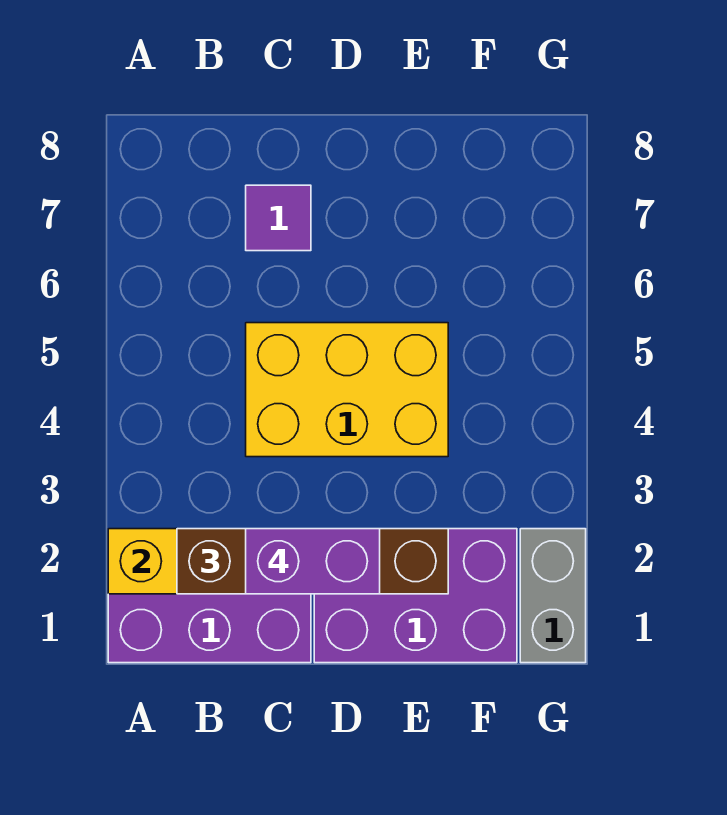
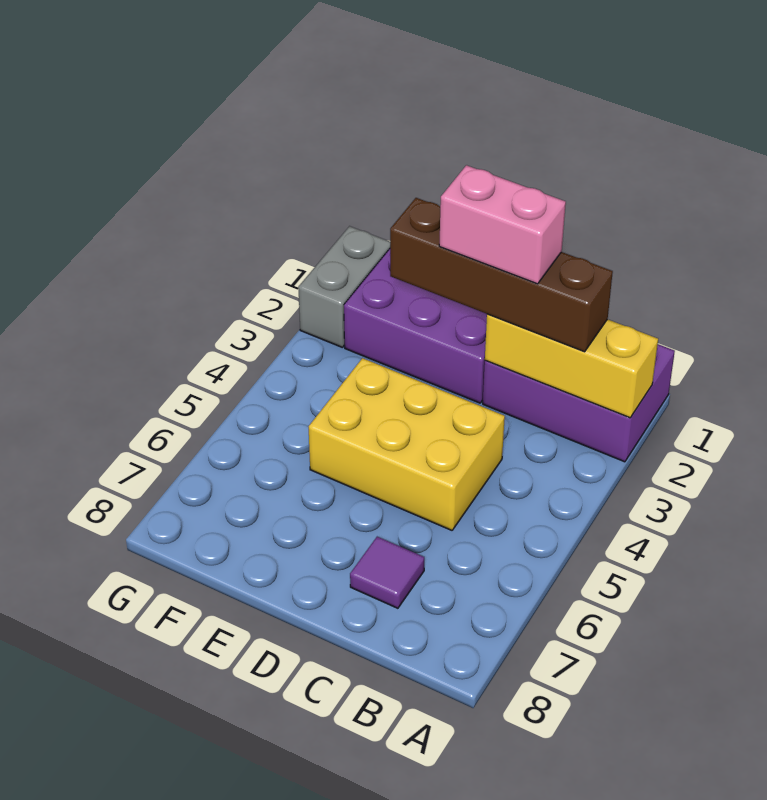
purple 1x2 brick [246,529,380,594] -> pink 1x2 brick [439,165,566,284]

